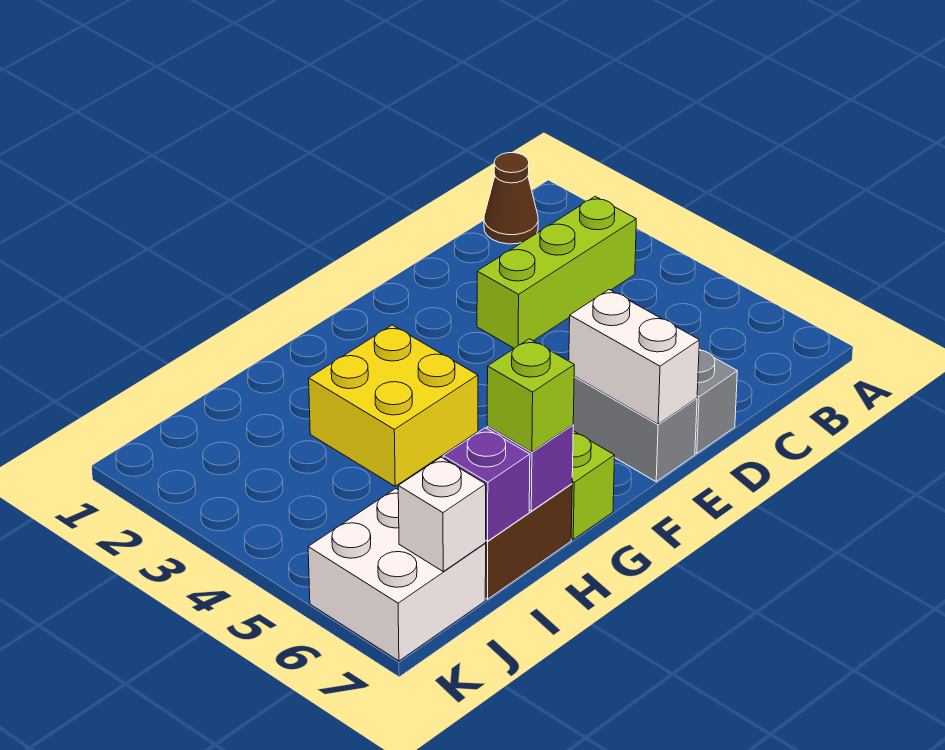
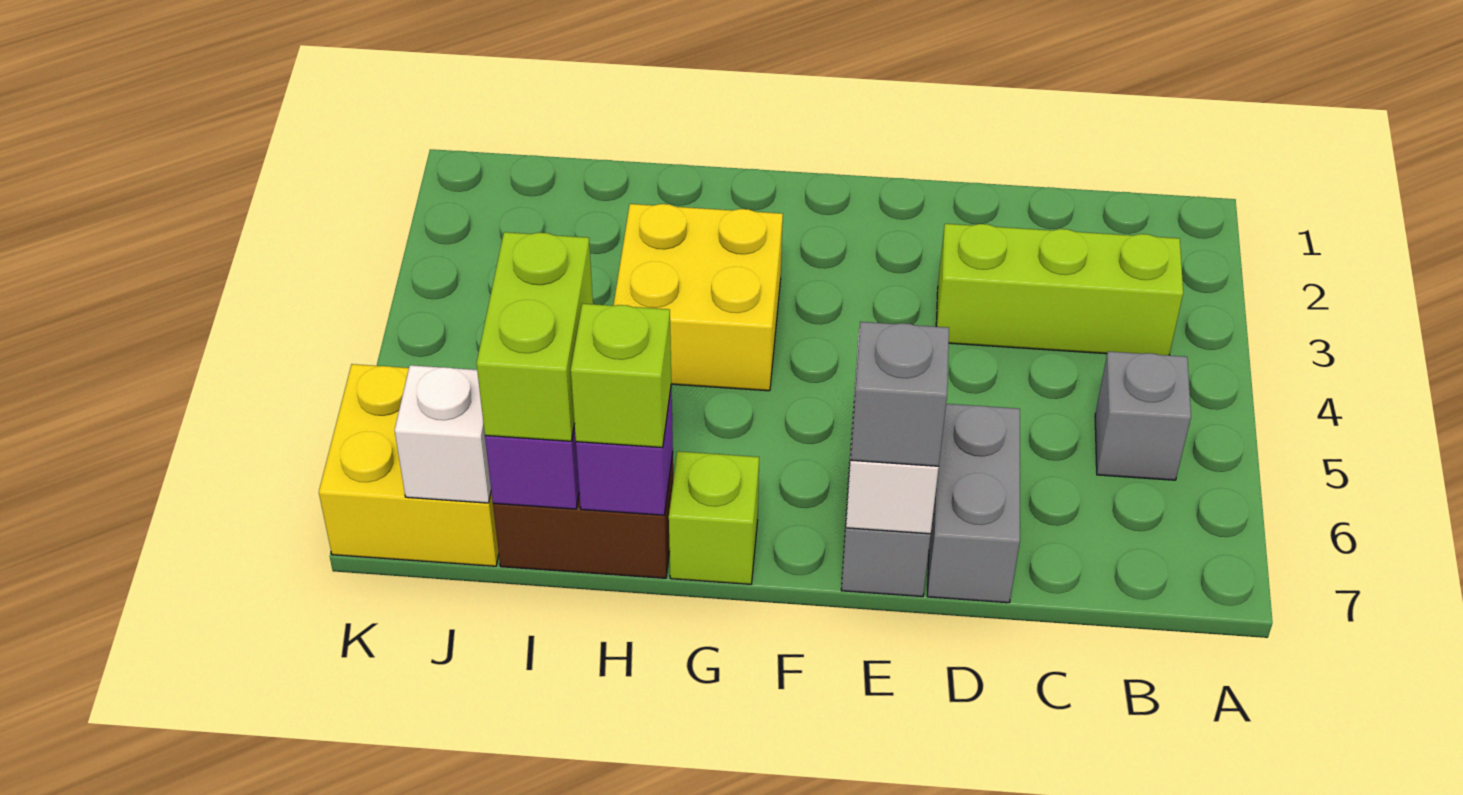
brown 1x1 cone [484,153,538,244] -> none
none -> grey 1x1 brick [1095,351,1191,480]
none -> grey 1x1 brick [851,322,949,466]
none -> lime 1x2 brick [476,232,593,441]
white 2x2 brick [308,489,486,661] -> yellow 2x2 brick [319,364,499,566]

